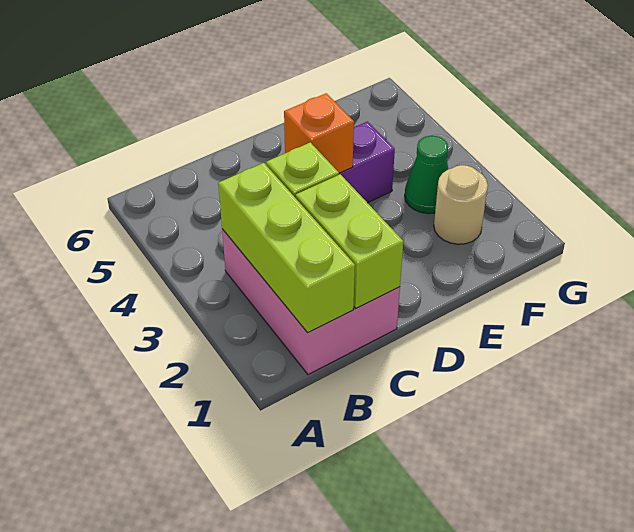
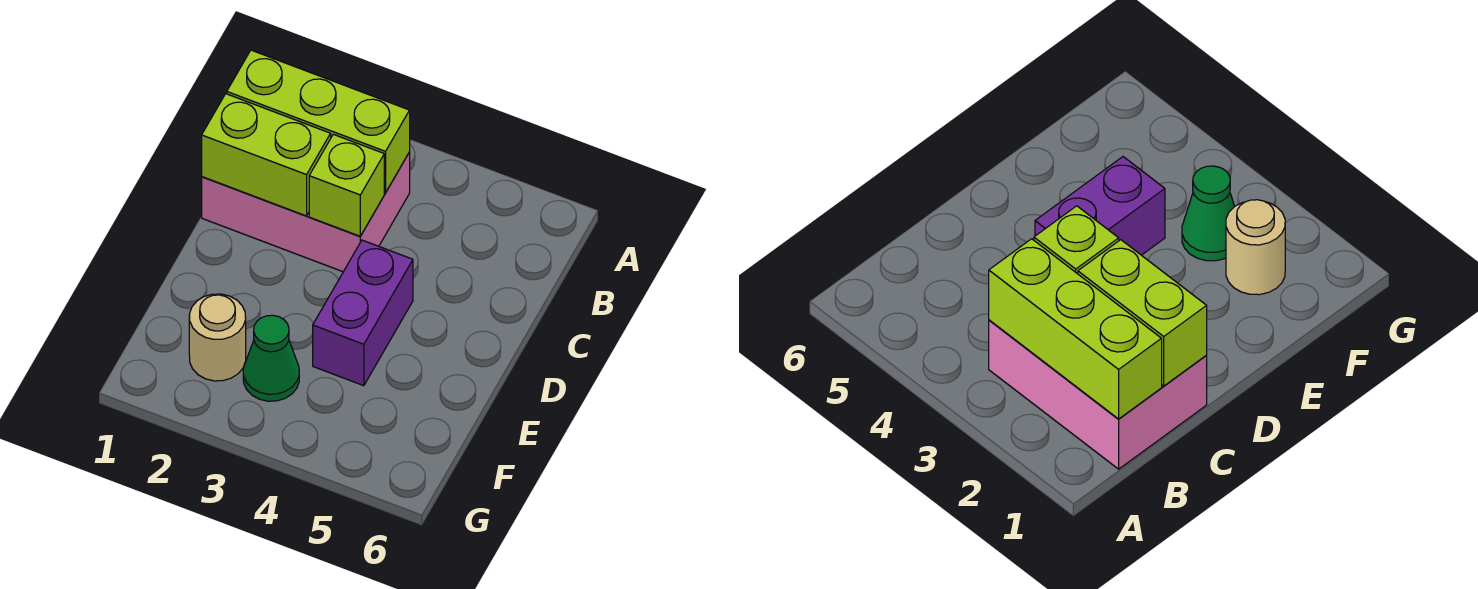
orange 1x1 brick [284,93,354,173] -> none

